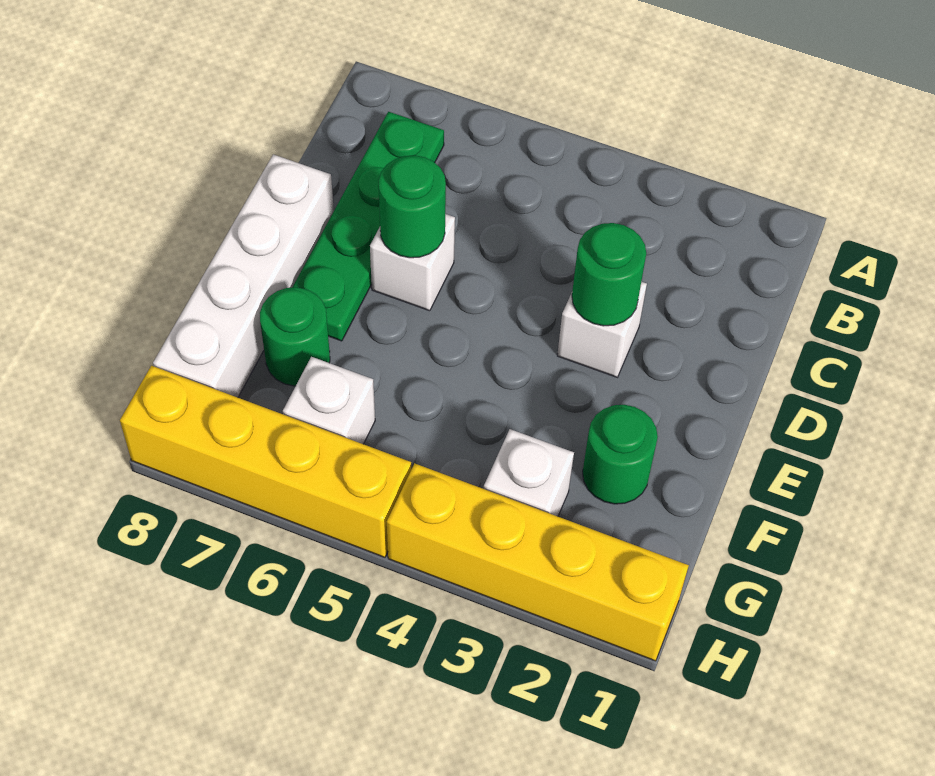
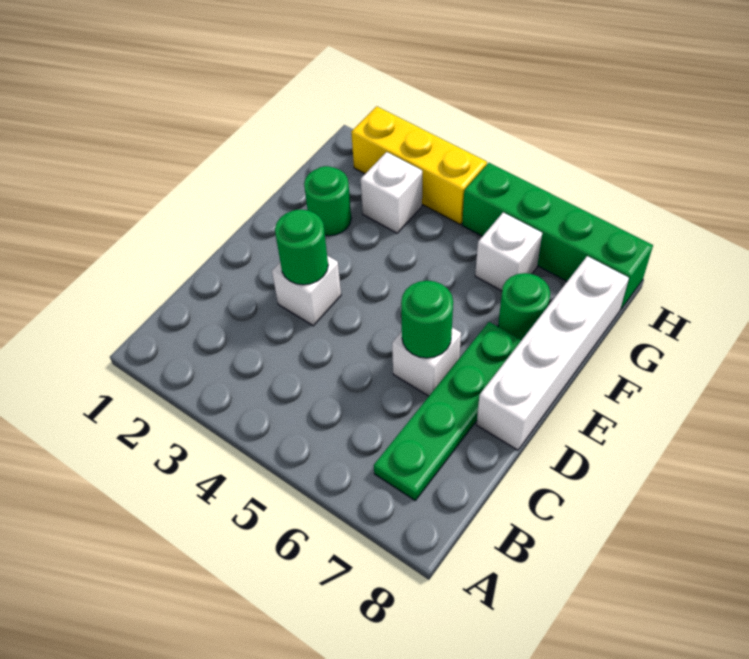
yellow 1x4 brick [387,463,689,661] -> yellow 1x3 brick [351,106,487,224]
yellow 1x4 brick [120,366,411,557] -> green 1x4 brick [462,163,653,310]

